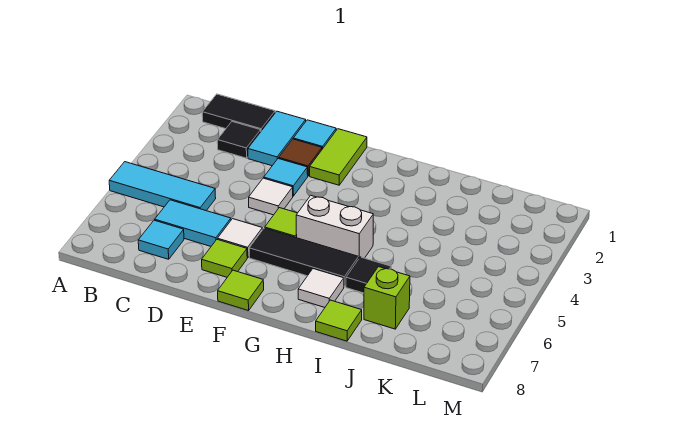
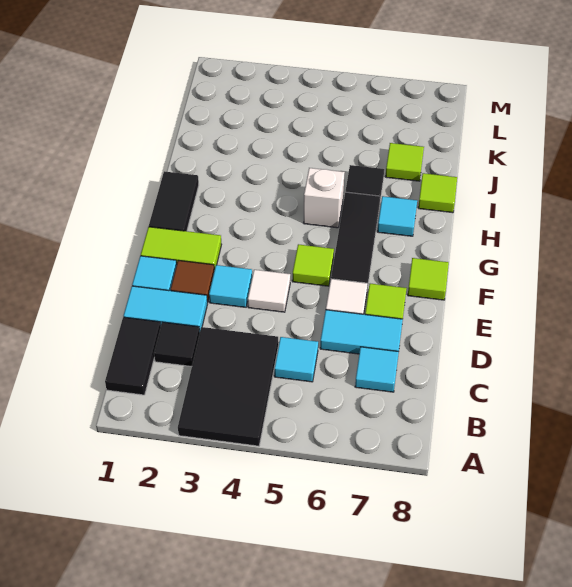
none -> black 2x3 tile [178,327,279,446]
cyan 1x3 tile [109,162,216,211] -> cyan 1x1 tile [274,337,318,382]
cyan 1x2 tile [155,200,231,246] -> cyan 1x2 tile turned to [320,310,403,354]
none -> black 1x2 tile [149,171,199,231]
white 1x2 brick [296,196,373,258] -> white 1x1 brick [304,168,345,228]
white 1x1 tile [298,269,344,307] -> cyan 1x1 tile [378,196,417,236]
lime 1x1 brick [364,267,410,329] -> lime 1x1 tile [385,143,424,181]

